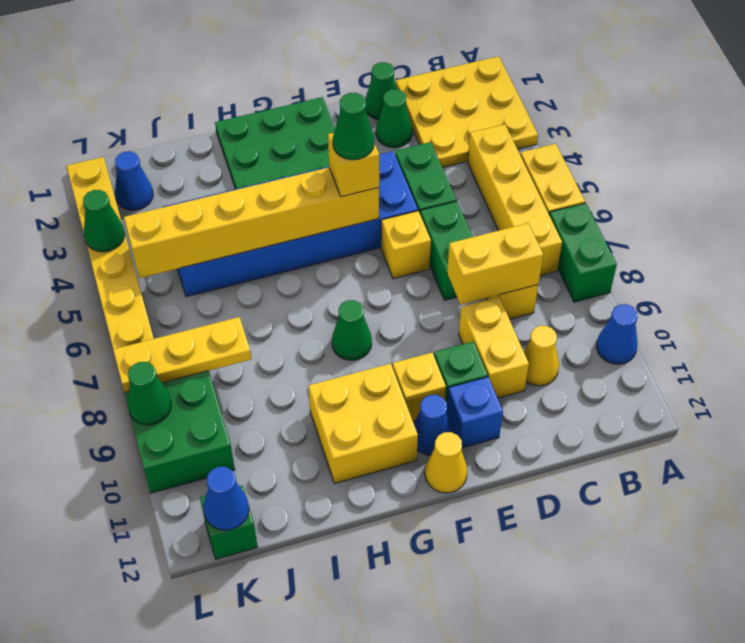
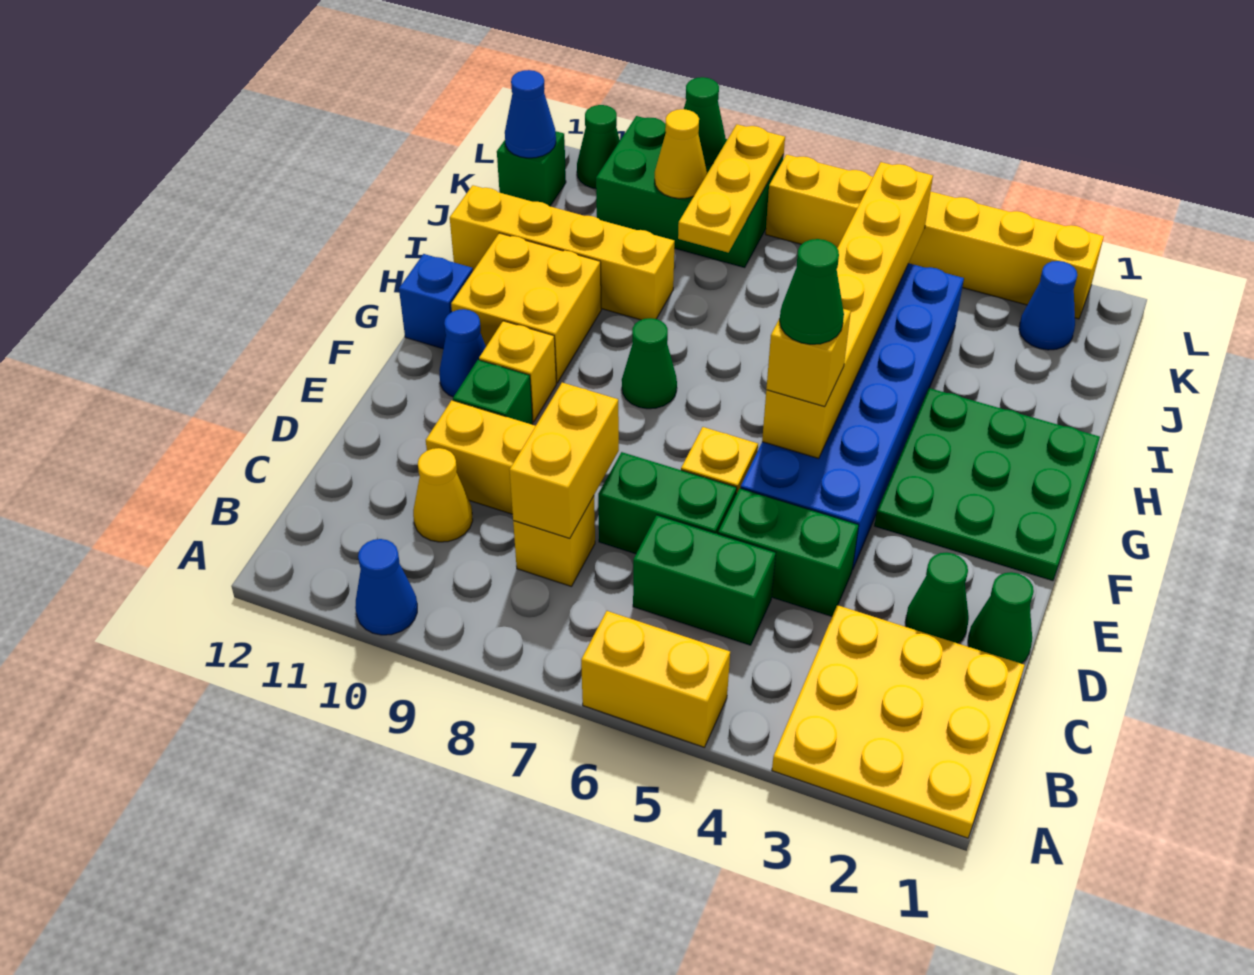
green 1x2 brick [549,203,617,302] -> green 1x2 brick moved to [633,515,776,645]
yellow 1x4 brick [468,124,562,275] -> yellow 1x4 brick moved to [450,185,675,320]
blue 1x1 brick [447,377,503,448] -> blue 1x1 brick moved to [399,254,473,349]
yellow 1x1 cone [425,432,467,493] -> yellow 1x1 cone moved to [655,109,707,199]
green 1x1 cone [83,190,125,252] -> green 1x1 cone moved to [577,105,620,189]

